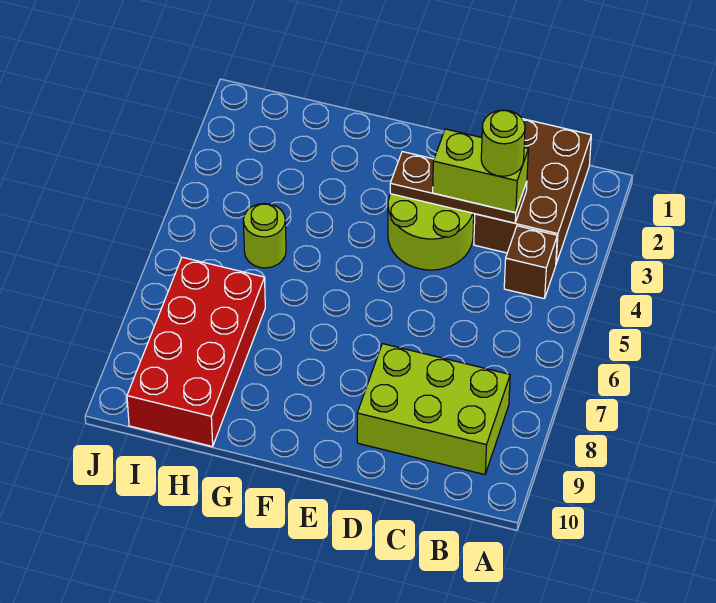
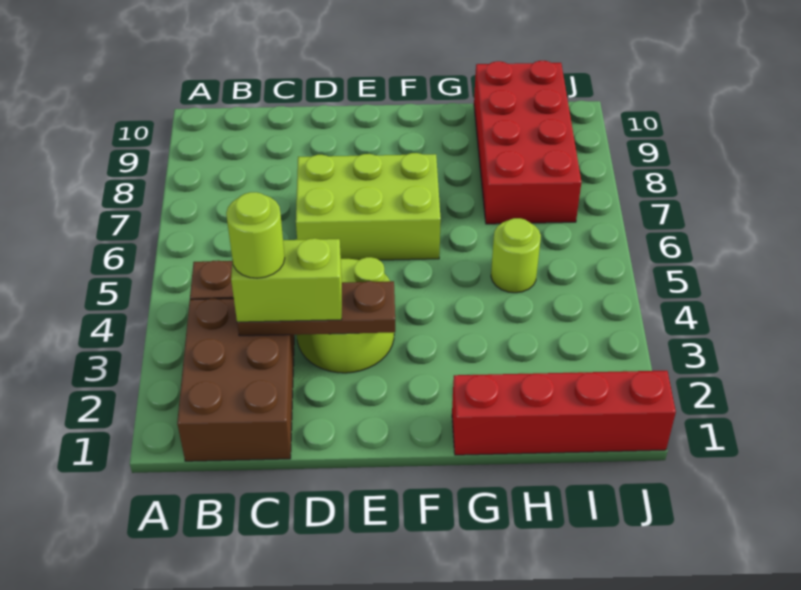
lime 2x3 brick [357,344,510,475] -> lime 2x3 brick moved to [296,153,441,260]
none -> red 1x4 brick [452,371,676,455]

